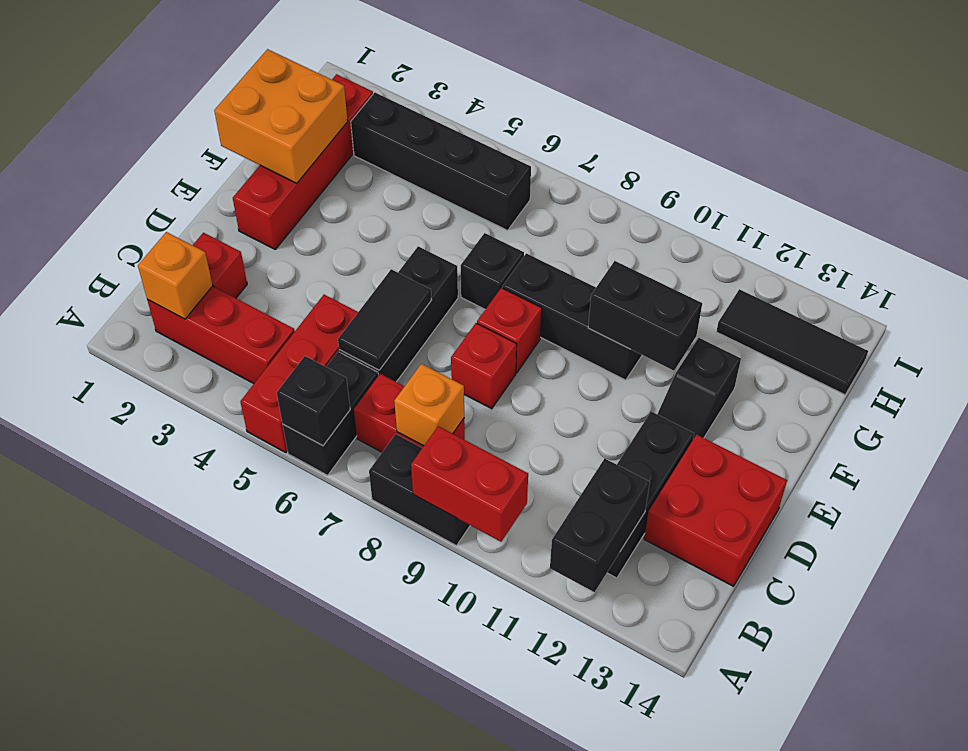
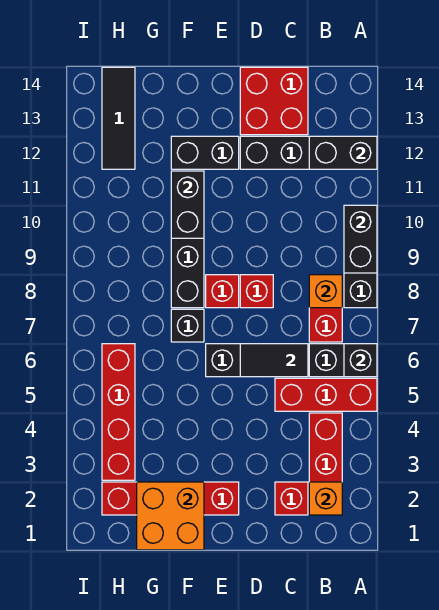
red 1x2 brick [411,426,528,542] -> black 1x2 brick [344,205,377,273]
black 1x2 slope [657,338,741,439] -> black 1x2 brick [171,136,239,169]
black 1x4 brick [351,93,531,230] -> red 1x4 brick [102,344,135,480]

